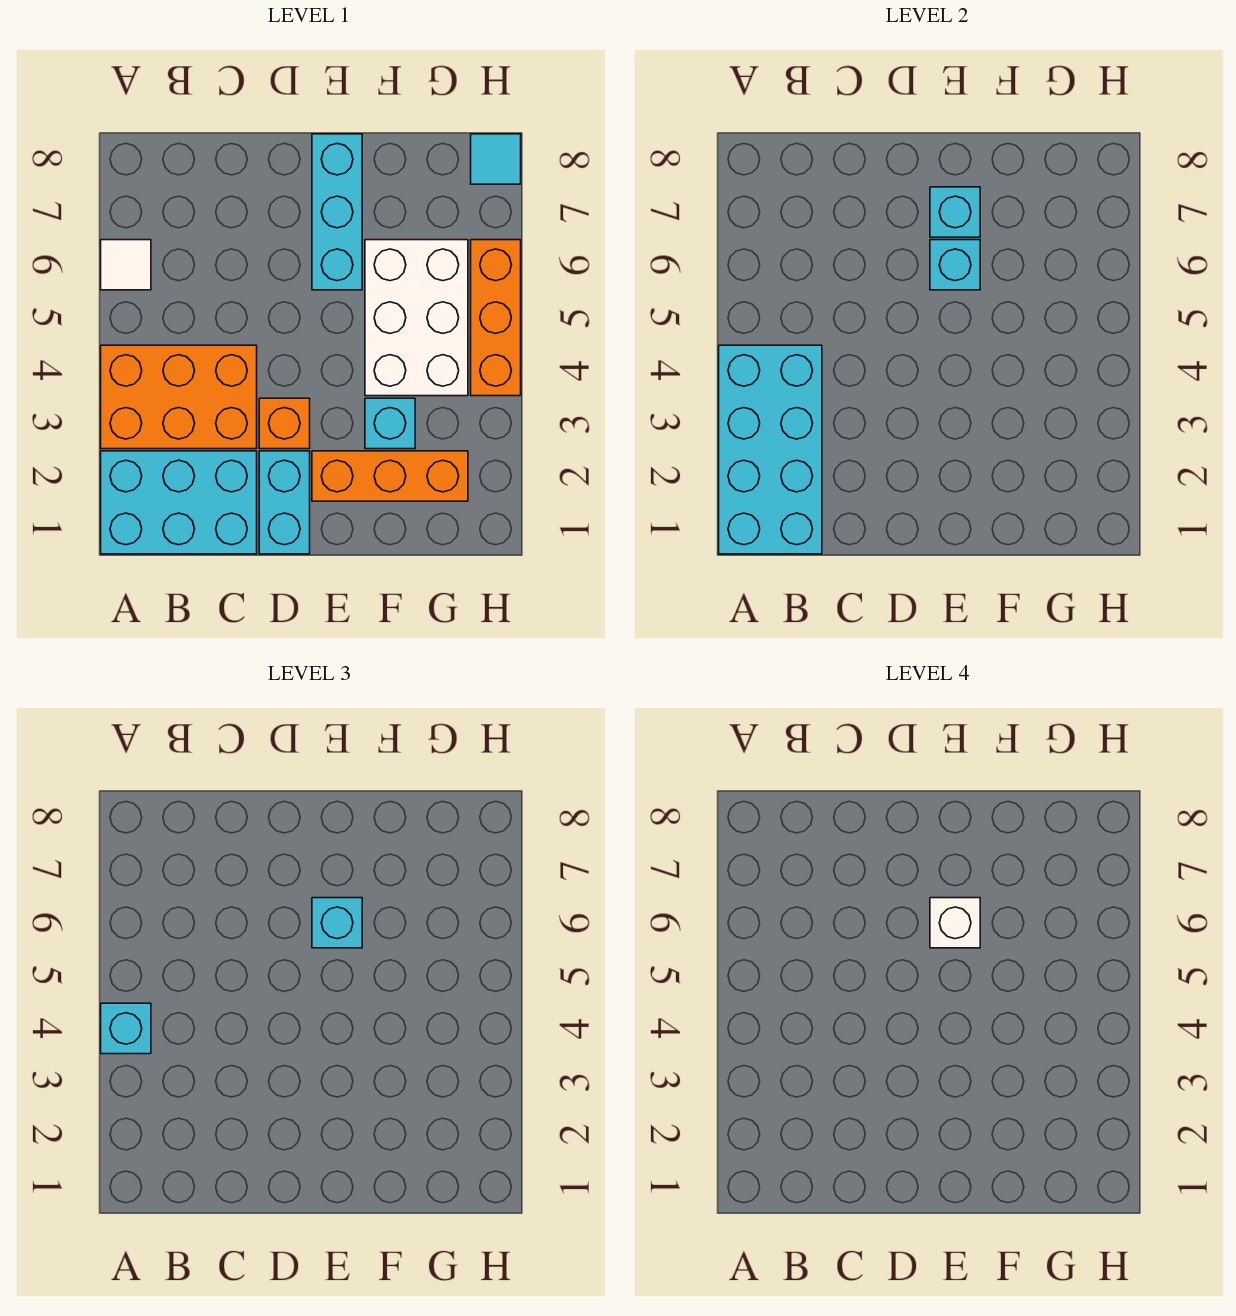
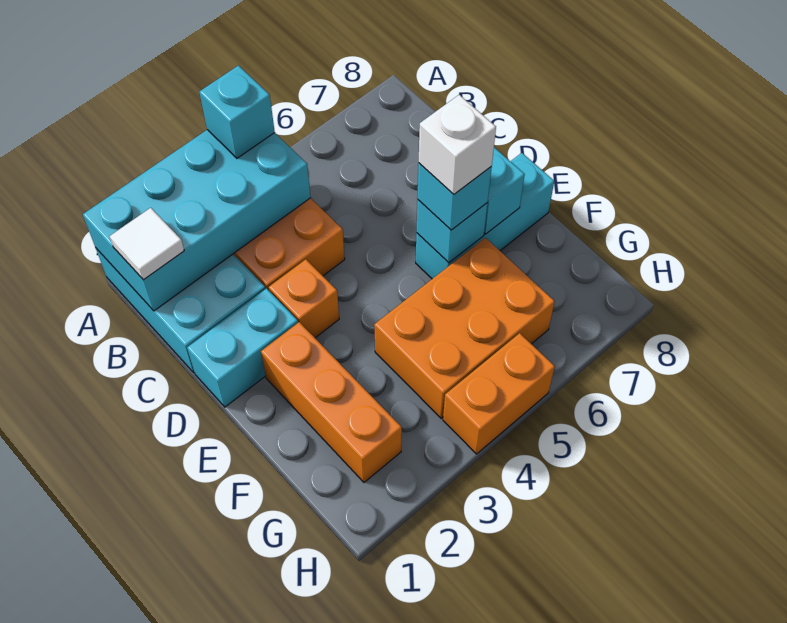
white 1x1 tile [101,240,151,290] -> white 1x1 tile moved to [110,208,184,280]
cyan 1x1 brick [365,398,415,449] -> none
white 2x3 brick [365,240,468,396] -> orange 2x3 brick [374,238,555,418]
orange 1x3 brick [471,240,521,396] -> orange 1x2 brick [443,333,555,454]
cyan 1x1 tile [471,134,521,184] -> none

